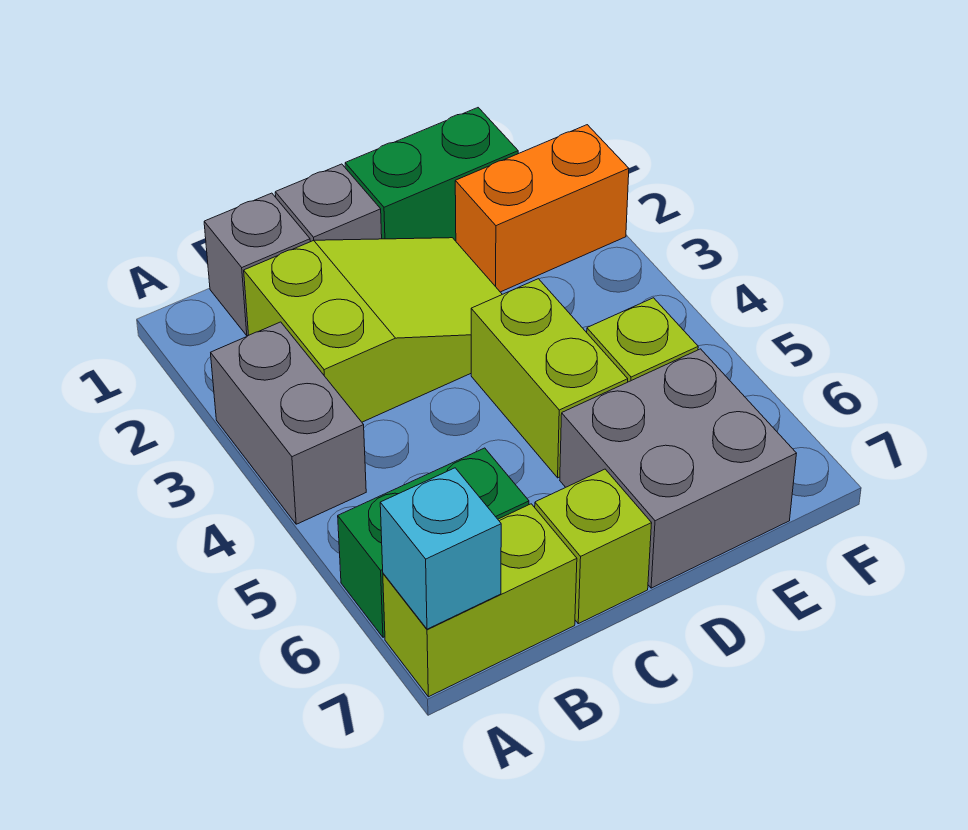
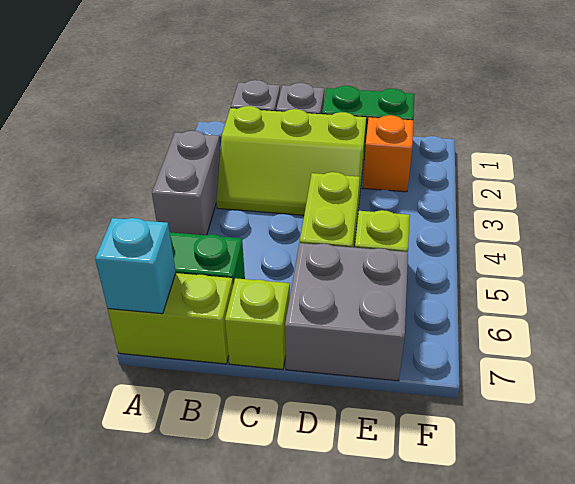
lime 2x3 slope [244,238,502,422] -> lime 2x3 slope turned to [216,106,366,217]
orange 1x2 brick [455,125,629,292] -> orange 1x1 brick [363,115,413,192]

